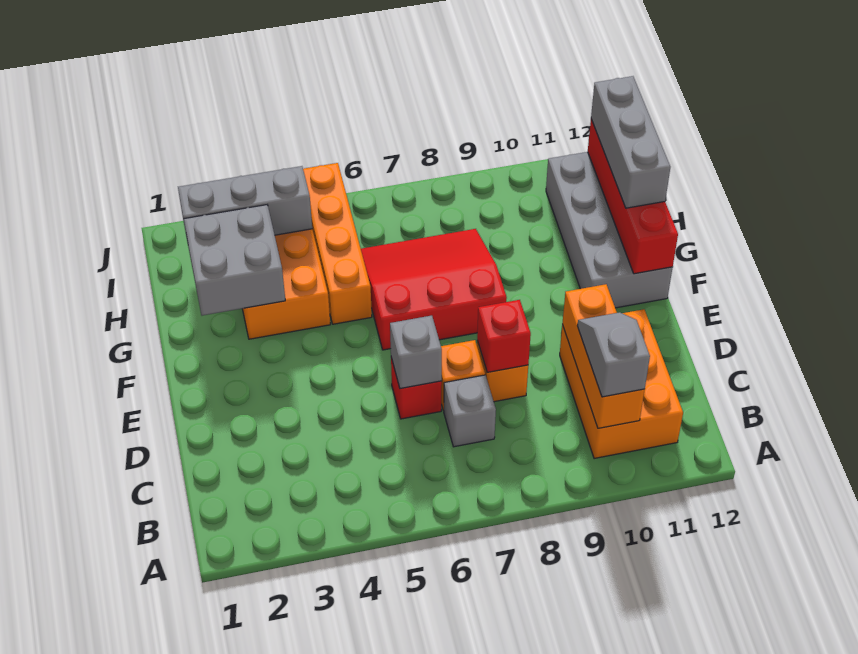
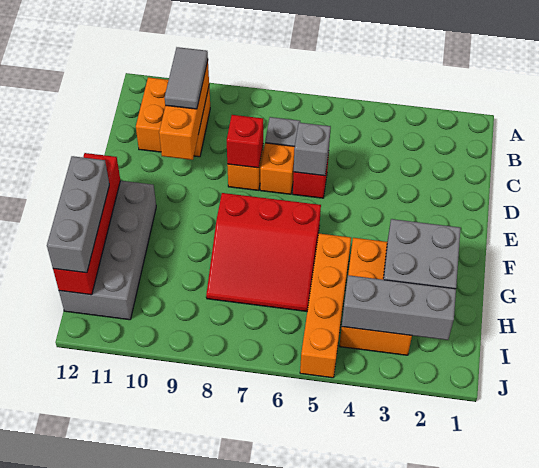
orange 2x3 brick [560,309,683,459] -> orange 2x2 brick [136,77,210,157]
grey 1x2 slope [578,312,650,397] -> grey 1x2 tile [165,47,208,109]

